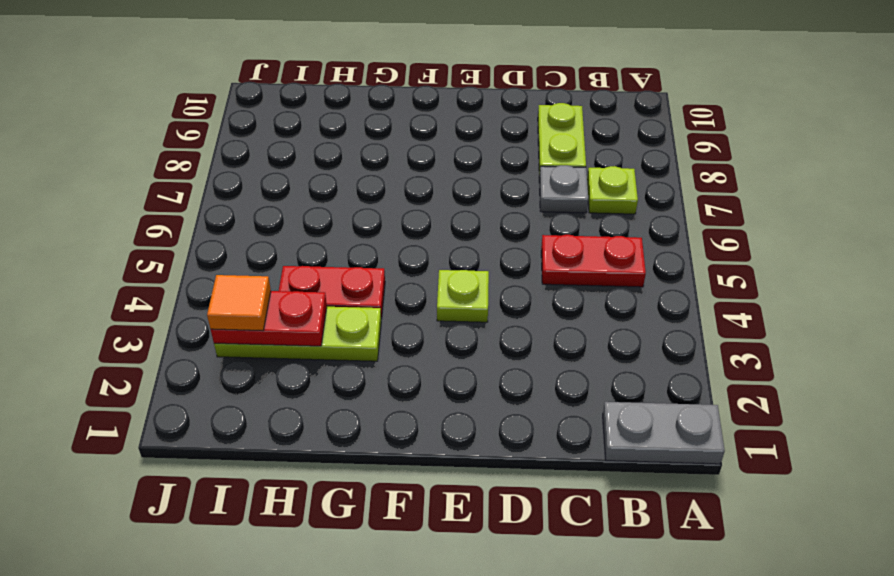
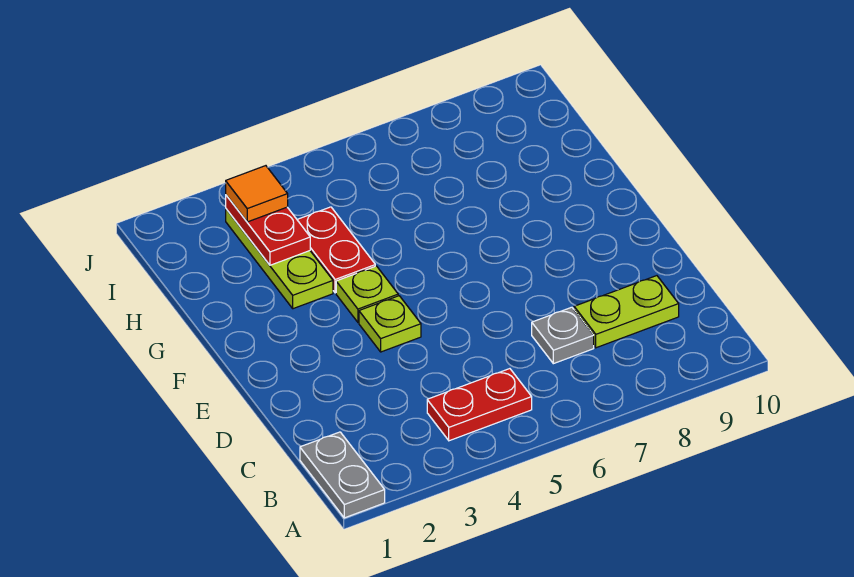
red 1x2 plate [541,235,646,287] -> red 1x2 plate turned to [427,369,532,441]
lime 1x1 plate [587,166,638,214] -> lime 1x1 plate moved to [336,266,398,322]

